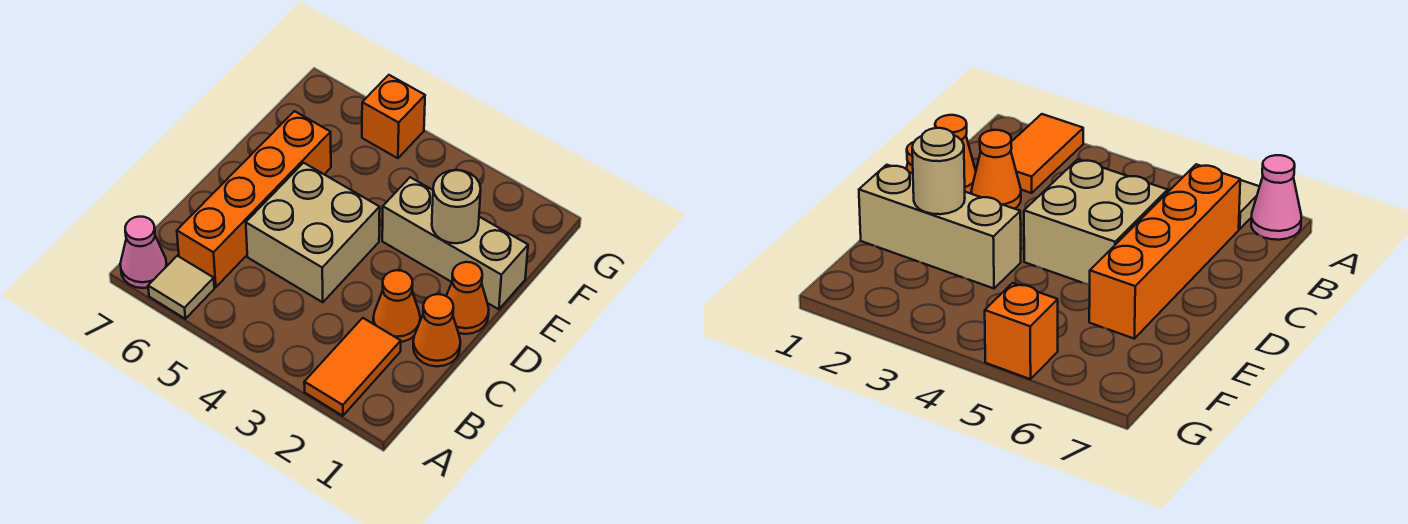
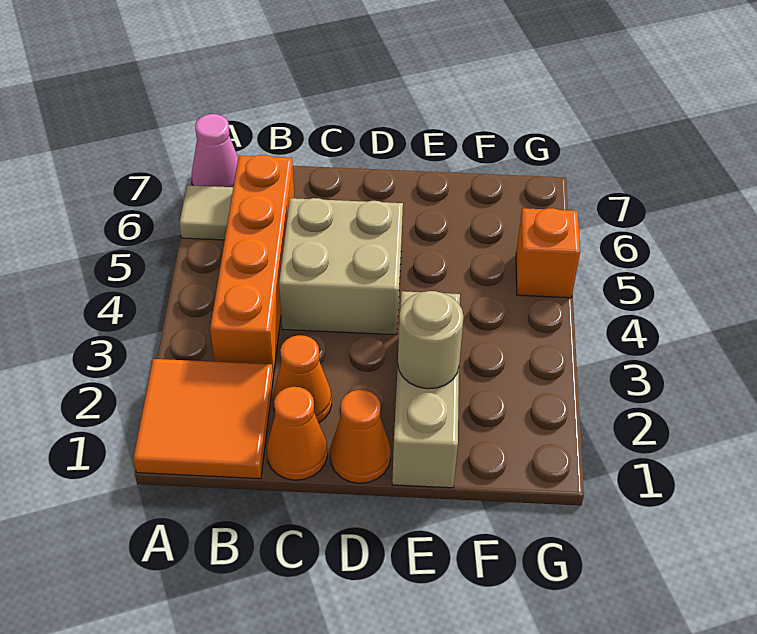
orange 1x2 tile [304,318,401,416] -> orange 2x2 tile [133,359,273,479]
orange 1x4 brick [177,111,331,287] -> orange 1x4 brick turned to [210,155,294,376]

